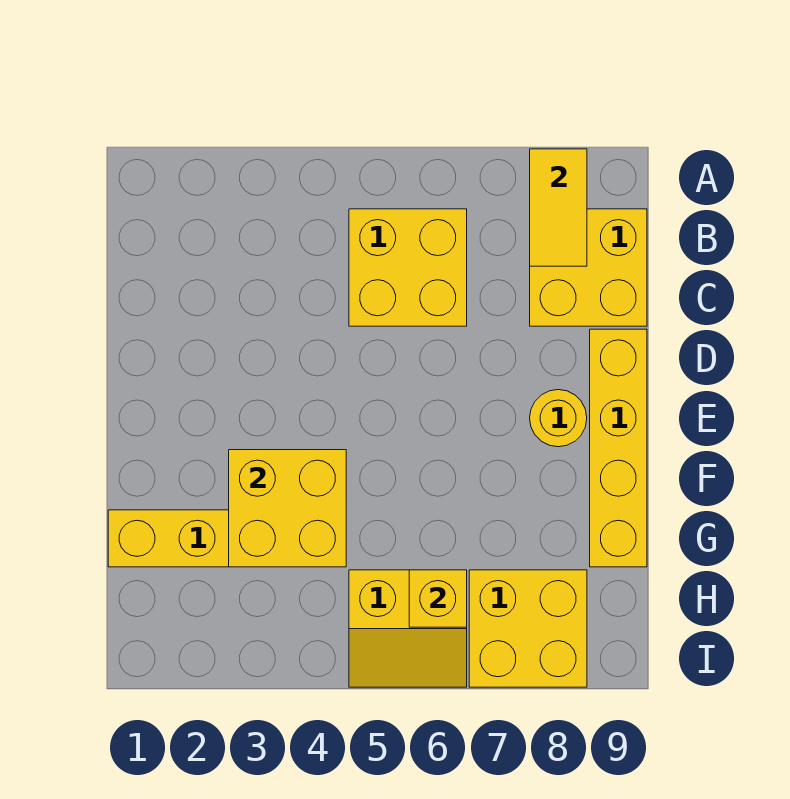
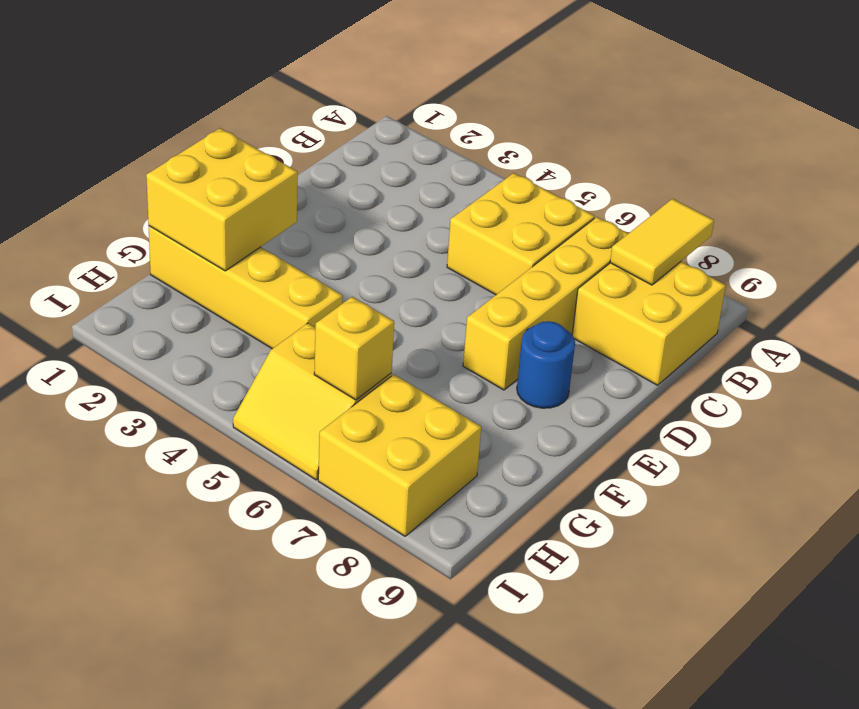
yellow 1x4 brick [590,329,647,567] -> yellow 1x4 brick moved to [463,217,628,390]
yellow 1x1 round brick [530,390,587,447] -> blue 1x1 round brick [517,321,575,408]
yellow 2x2 brick [229,450,346,567] -> yellow 2x2 brick moved to [146,128,298,271]

